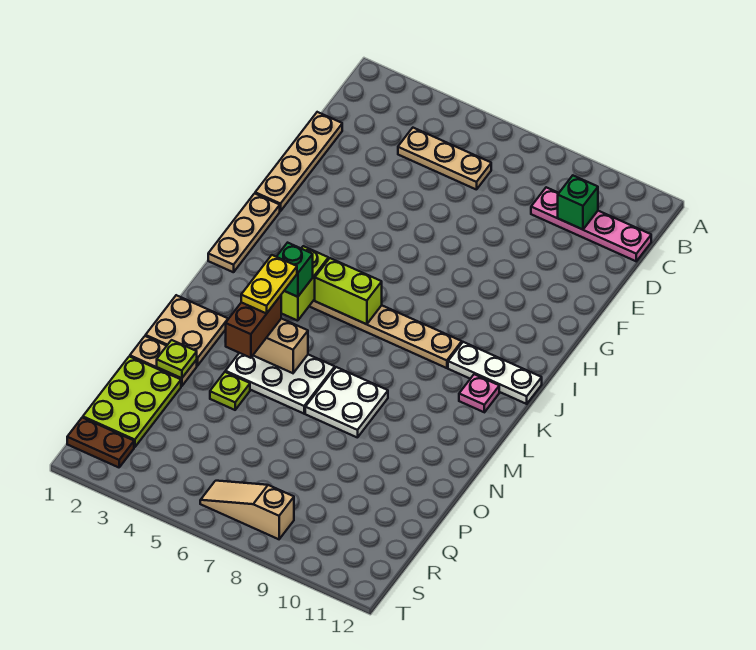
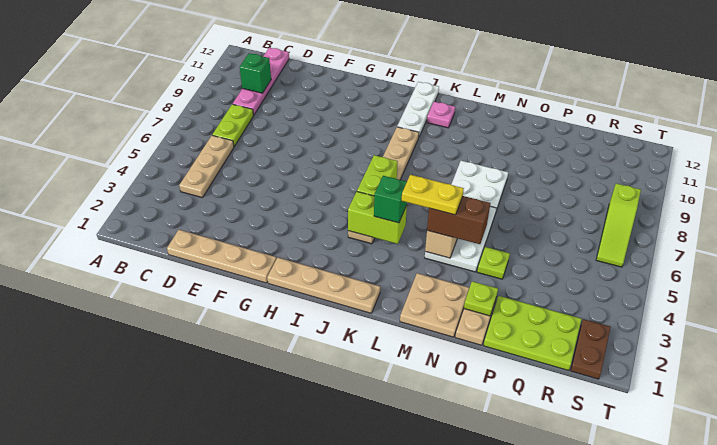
none -> lime 1x2 plate [212,104,254,146]
tan 1x3 plate [208,193,280,272] -> tan 1x4 plate [267,258,380,313]
tan 1x3 slope [200,481,294,539] -> lime 1x3 slope [596,183,641,267]

